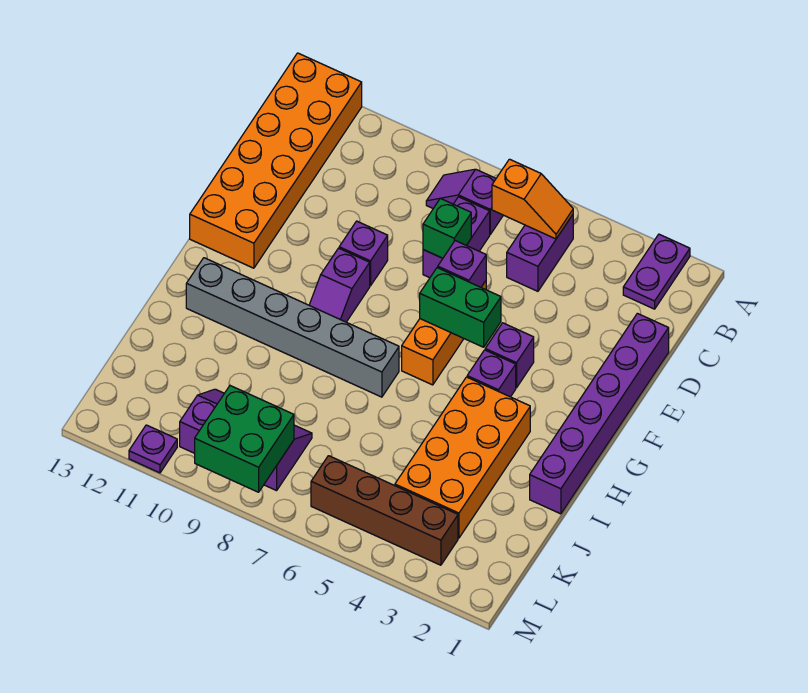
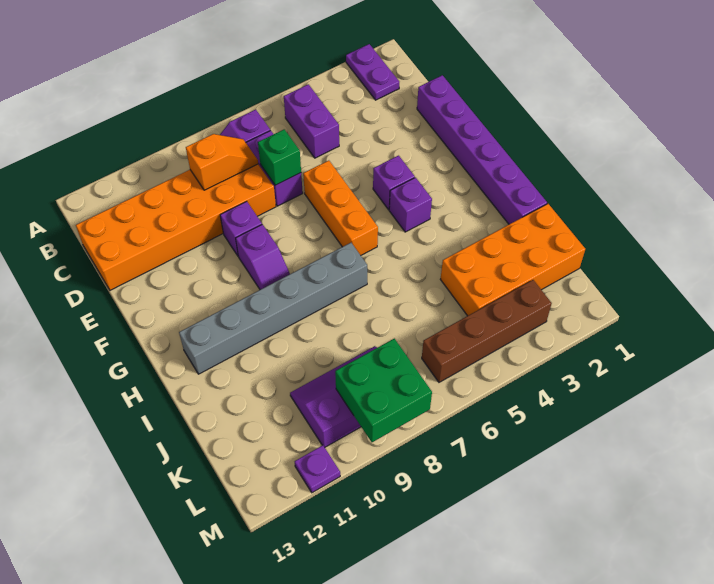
orange 2x6 brick [190,53,362,268] -> orange 2x6 brick turned to [76,164,276,290]
orange 1x2 slope [492,159,573,239] -> orange 1x2 slope moved to [186,134,258,190]
purple 1x1 brick [438,241,486,287] -> none
green 1x2 brick [420,268,501,347] -> none
orange 2x4 brick [395,377,530,538] -> orange 2x4 brick turned to [440,204,585,316]

